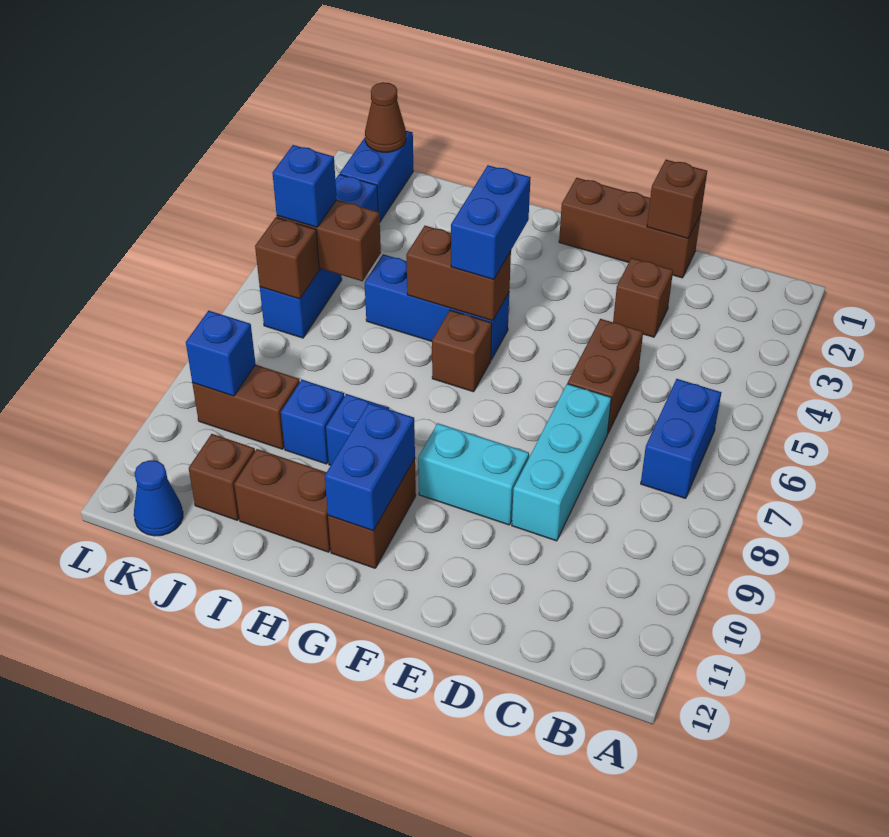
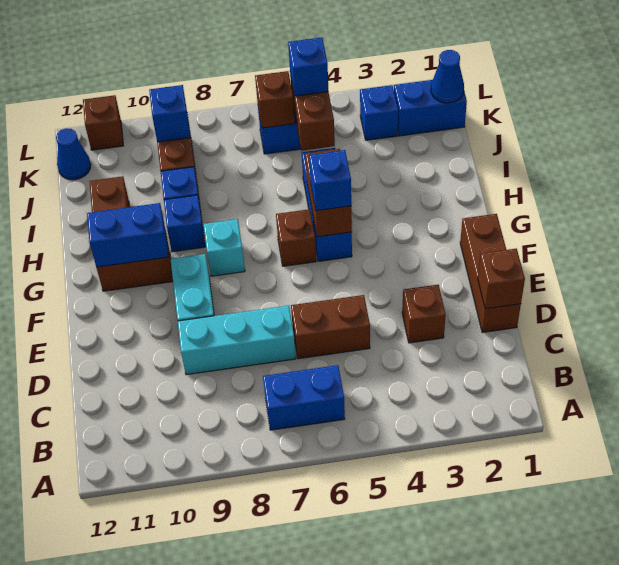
blue 1x2 brick [451,165,531,280] -> blue 1x1 brick [309,150,351,211]
none -> cyan 1x1 brick [204,219,245,276]
brown 1x1 brick [189,434,255,520] -> brown 1x1 brick moved to [83,95,123,150]
brown 1x1 cone [365,82,406,152] -> blue 1x1 cone [431,50,464,103]

